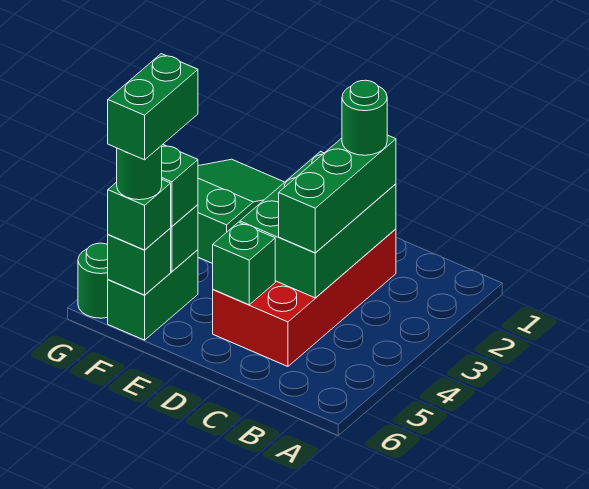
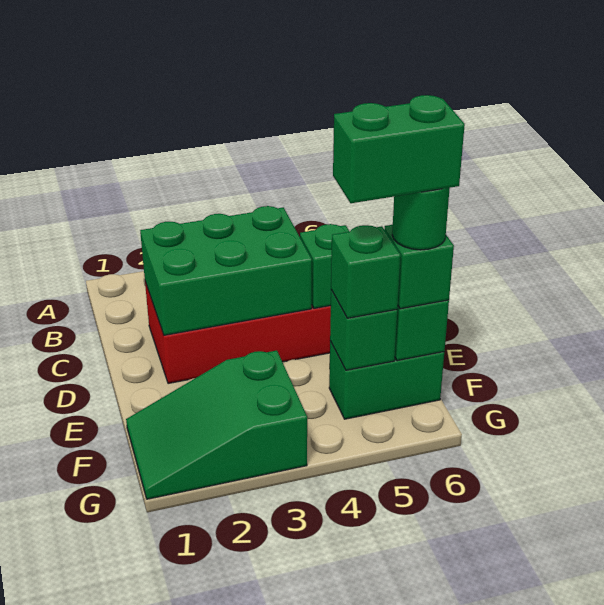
green 1x3 brick [279,135,396,253] -> none
green 1x1 round brick [342,80,387,155] -> none
green 1x1 round brick [78,243,108,318] -> none

